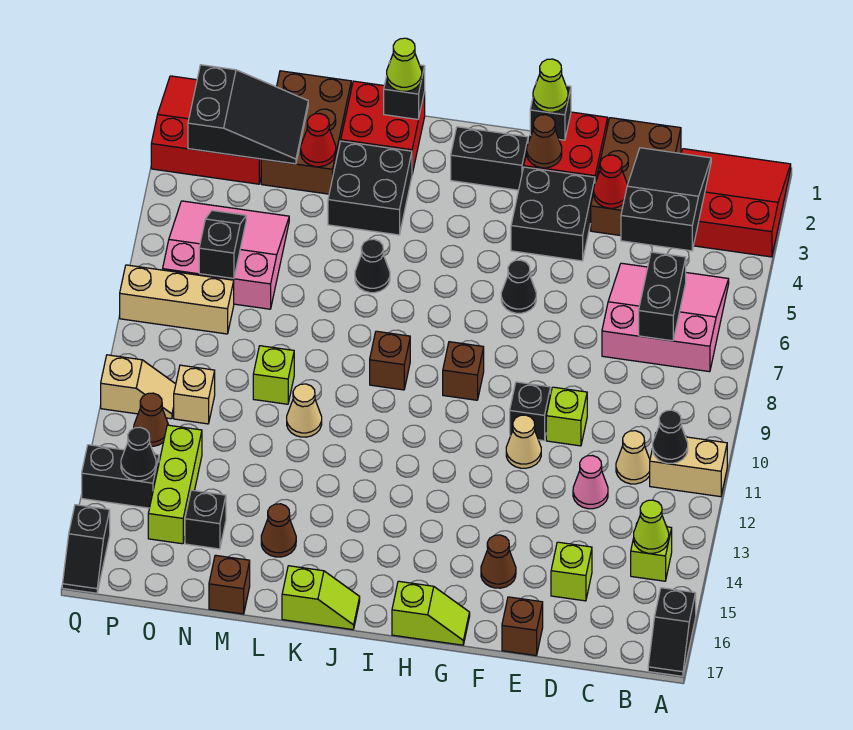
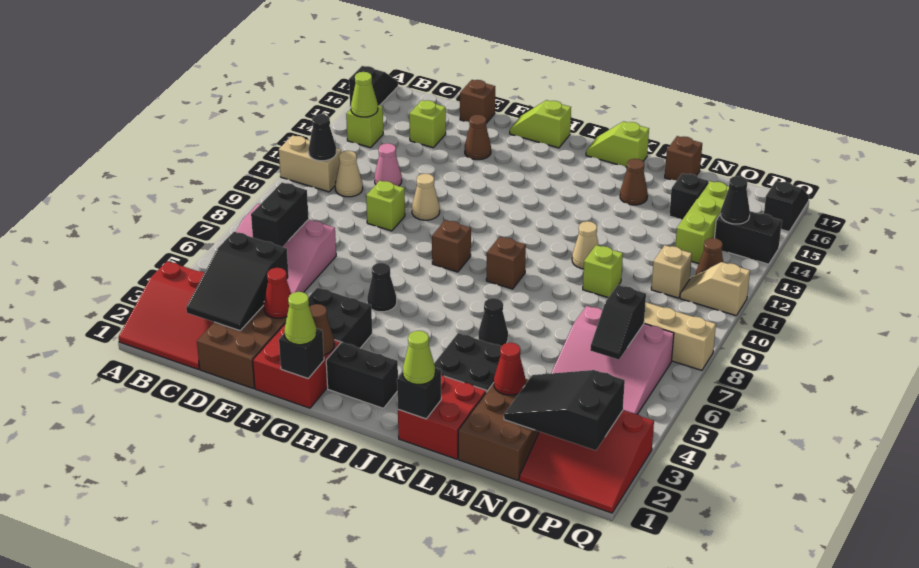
black 1x1 brick [510,382,551,441] -> none

